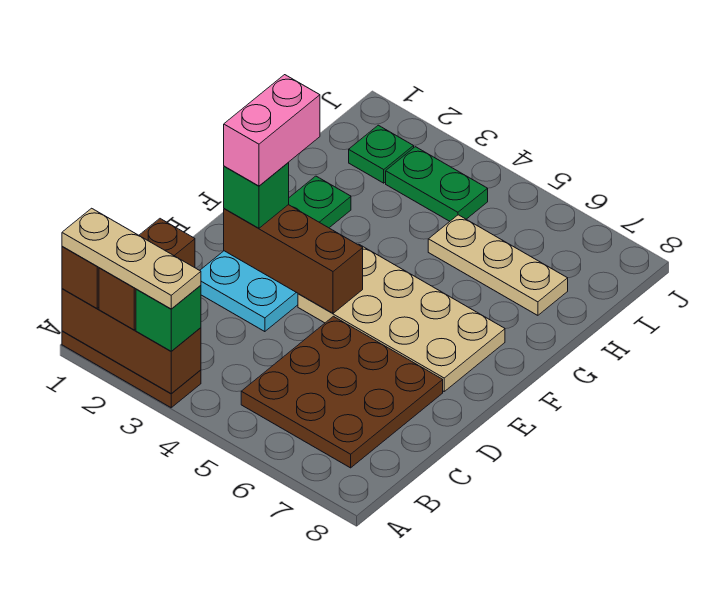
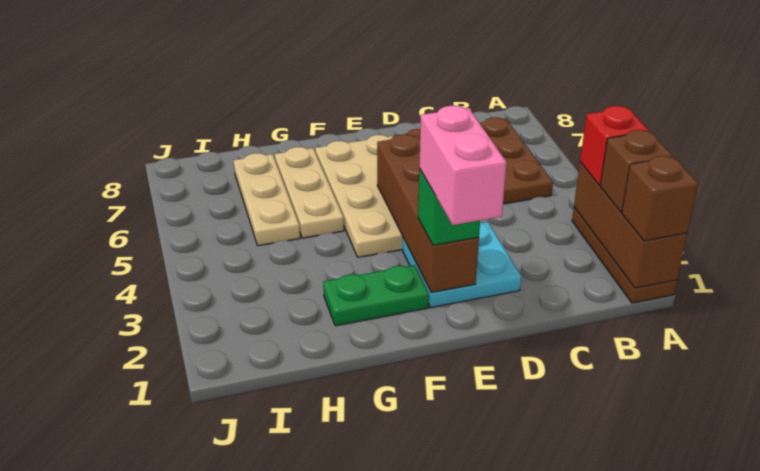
tan 1x3 plate [62,208,201,309] -> tan 1x3 plate moved to [275,147,344,238]
brown 1x2 brick [99,219,195,330] -> brown 1x1 brick [600,130,673,212]
green 1x1 brick [136,285,201,351] -> red 1x1 brick [580,106,649,185]
brown 1x3 brick [224,205,363,313] -> brown 1x4 brick [377,134,479,293]
pink 1x2 brick [224,75,320,186] -> pink 1x2 brick turned to [419,106,507,225]
green 1x1 plate [349,125,414,183] -> none
green 1x2 plate [386,147,488,221] -> none

